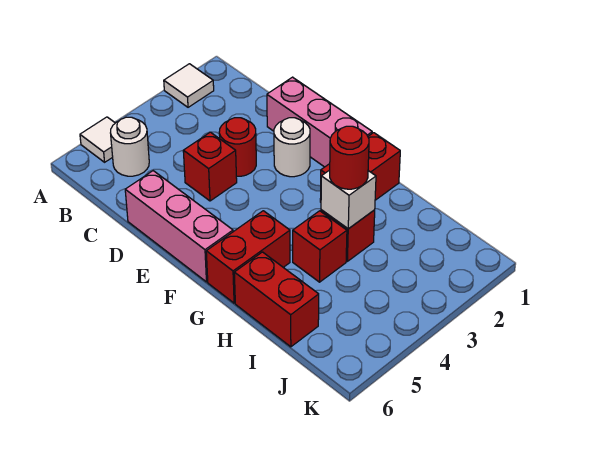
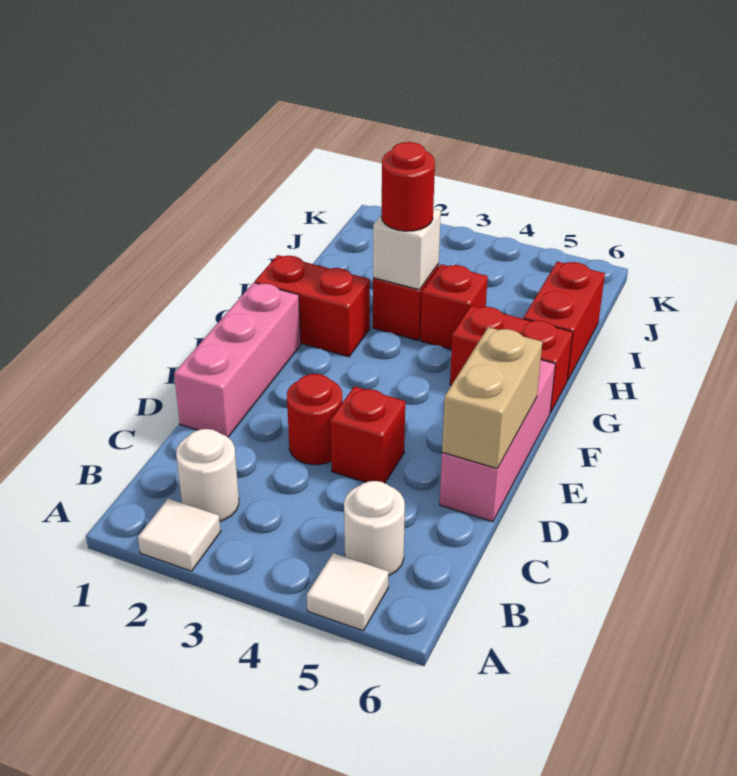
none -> tan 1x2 brick [442,327,542,469]
white 1x1 round brick [274,118,310,177] -> white 1x1 round brick moved to [176,429,239,521]

